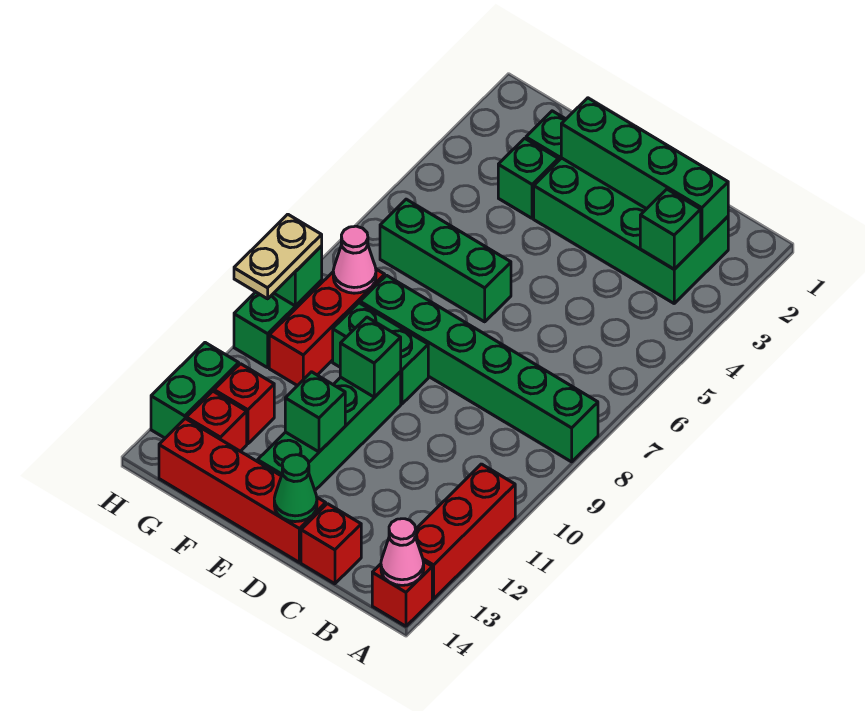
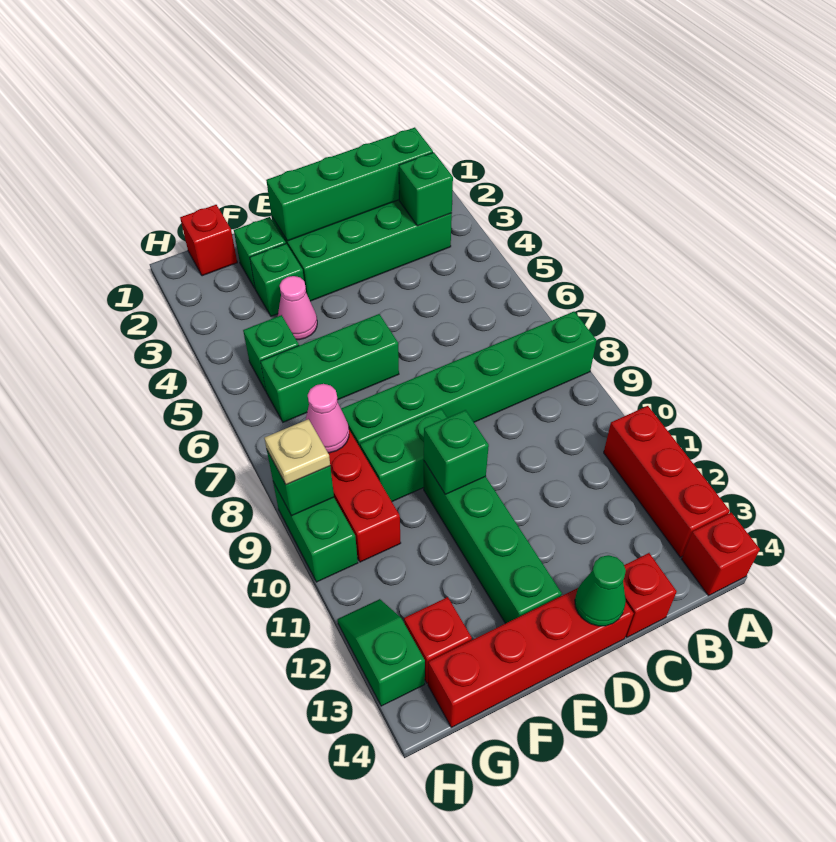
pink 1x1 cone [381,519,424,585] -> pink 1x1 cone moved to [278,276,317,340]
green 1x1 brick [285,372,345,452] -> green 1x1 brick moved to [243,315,299,391]
red 1x1 brick [214,364,274,444] -> red 1x1 brick moved to [180,205,237,276]
tan 1x2 plate [234,214,322,299] -> tan 1x1 plate [265,419,330,485]
green 1x2 brick [151,343,239,438] -> green 1x2 slope [338,599,425,706]

